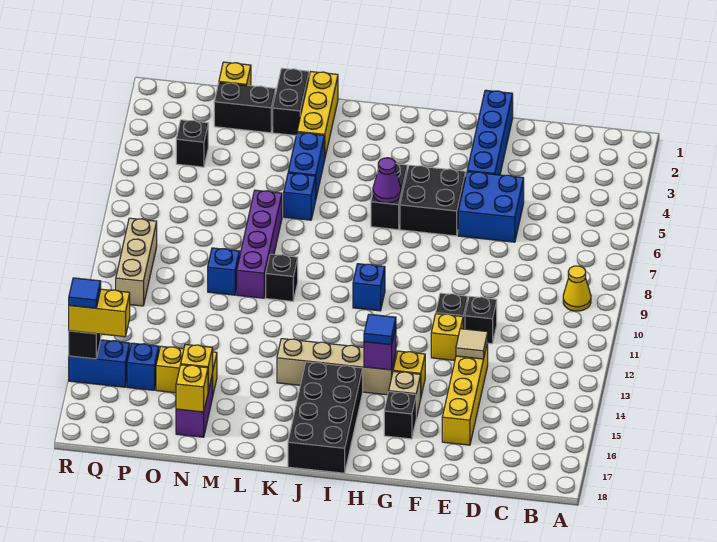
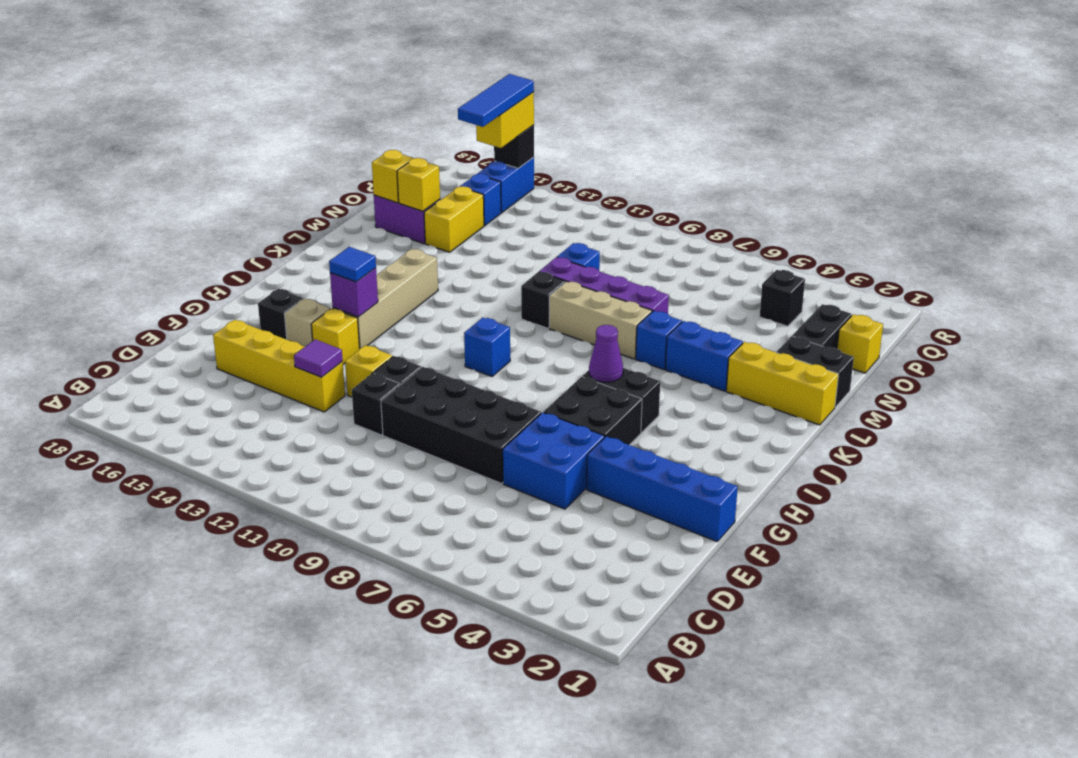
yellow 1x1 cone [563,266,591,311] -> none
tan 1x1 tile [456,329,488,359] -> purple 1x1 tile [294,339,343,377]
black 2x4 brick [288,362,363,473] -> black 2x4 brick moved to [381,367,541,484]
tan 1x3 brick [116,218,157,306] -> tan 1x3 brick moved to [549,281,652,359]
blue 1x1 tile [69,278,101,308] -> blue 1x3 tile [458,74,534,127]

